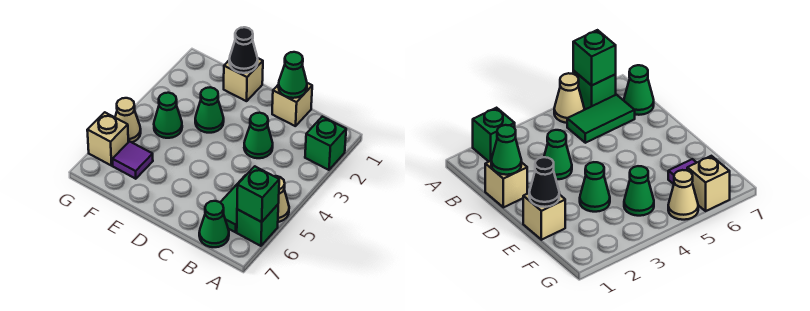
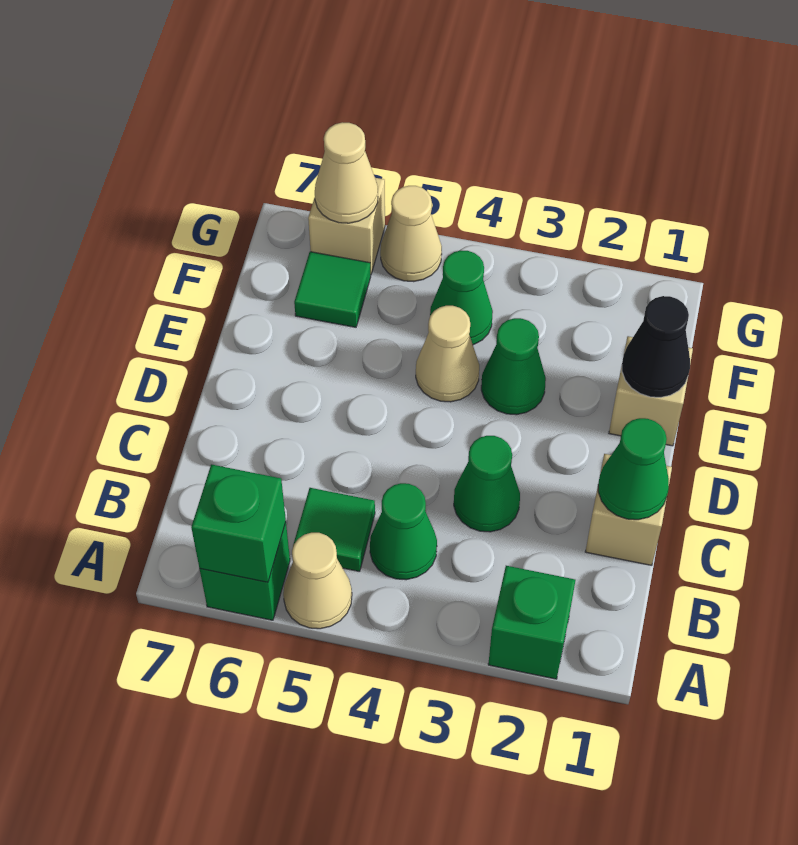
green 1x2 tile [220,175,246,232] -> green 1x1 tile [293,488,375,572]
green 1x1 cone [199,201,229,247] -> green 1x1 cone moved to [370,483,437,580]
none -> tan 1x1 cone [416,306,479,402]
purple 1x1 tile [112,141,153,179] -> green 1x1 tile [294,252,371,327]
none -> tan 1x1 cone [315,122,378,223]

